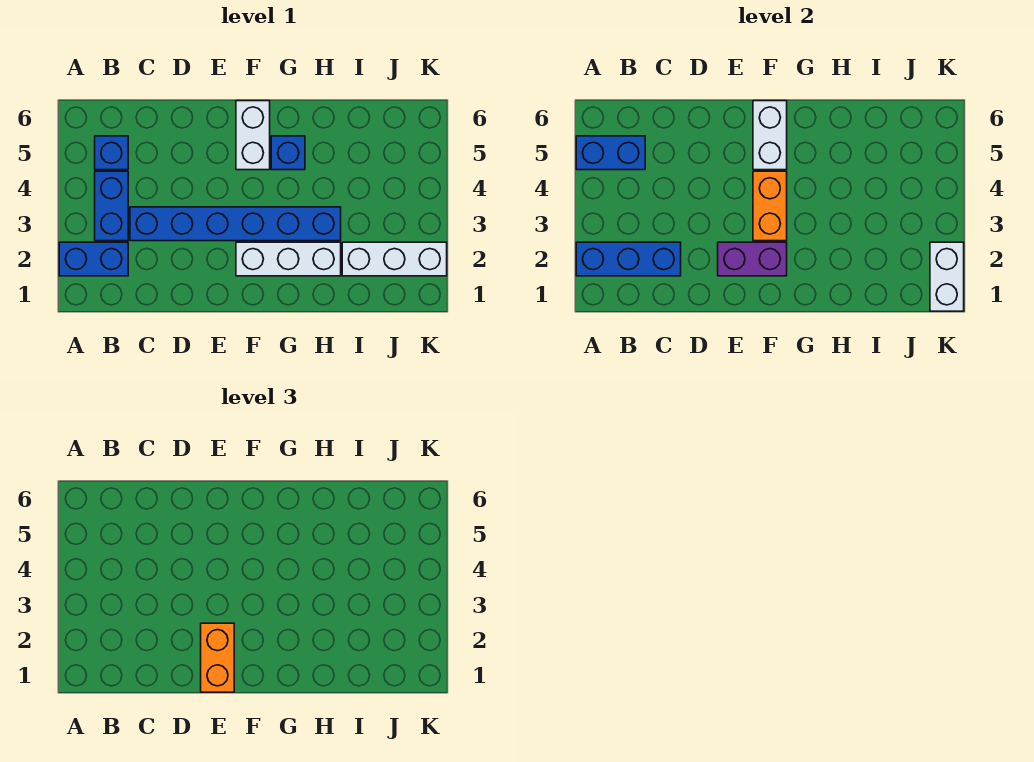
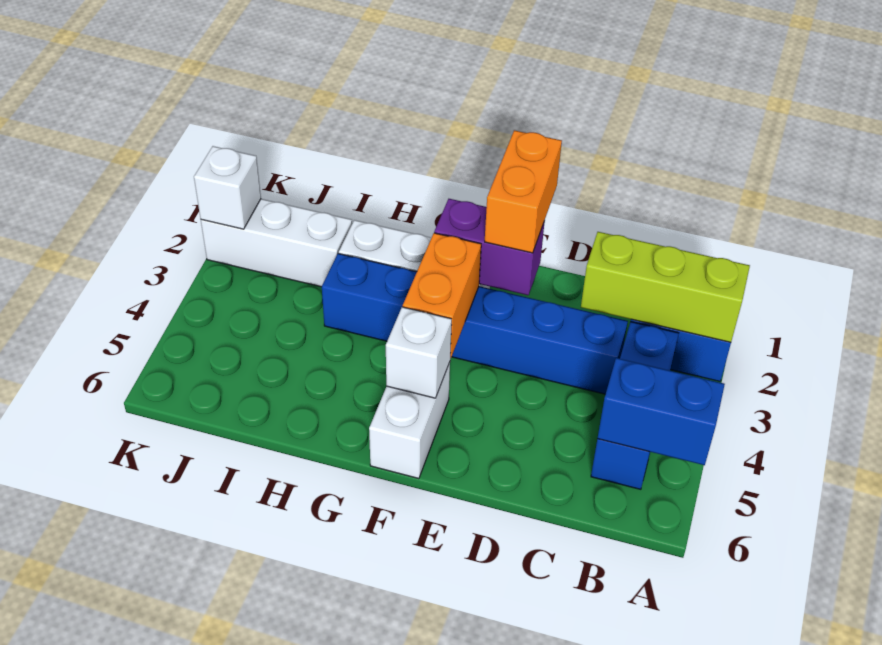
blue 1x3 brick [576,242,681,276] -> lime 1x3 brick [581,232,750,342]
white 1x2 brick [753,101,787,170] -> white 1x1 brick [386,307,452,398]
blue 1x1 brick [271,136,305,170] -> none
white 1x2 brick [930,242,964,311] -> white 1x1 brick [194,146,261,229]

